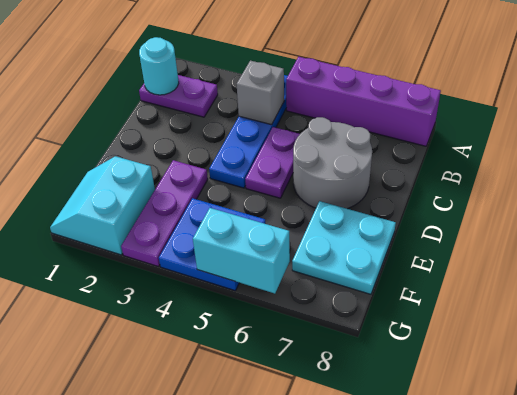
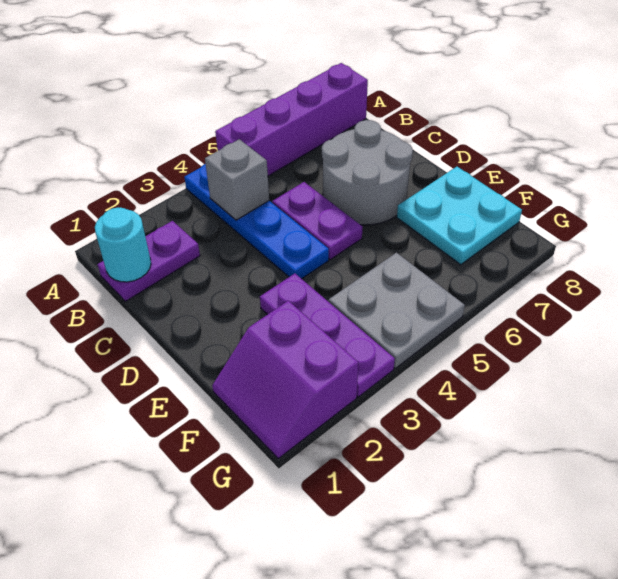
cyan 2x2 slope [50,156,155,255] -> purple 2x2 slope [212,301,358,458]
blue 2x2 plate [159,198,265,290] -> grey 2x2 plate [329,253,465,368]
cyan 1x2 brick [193,208,290,294] -> none

